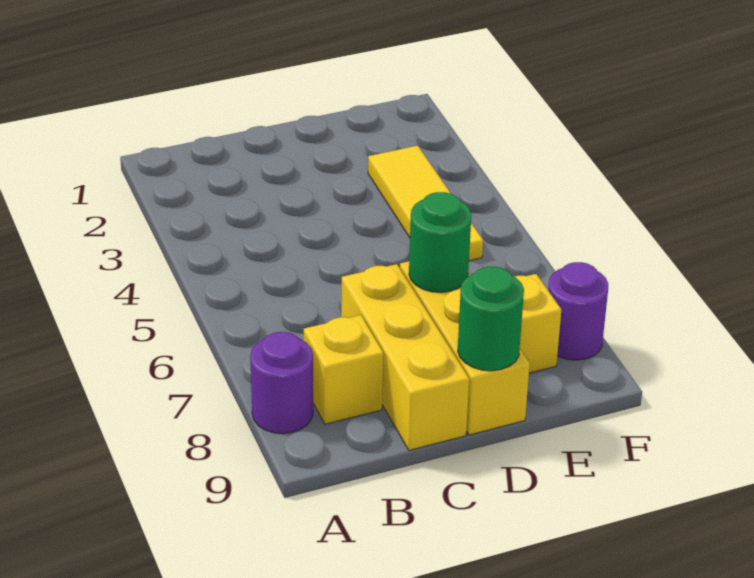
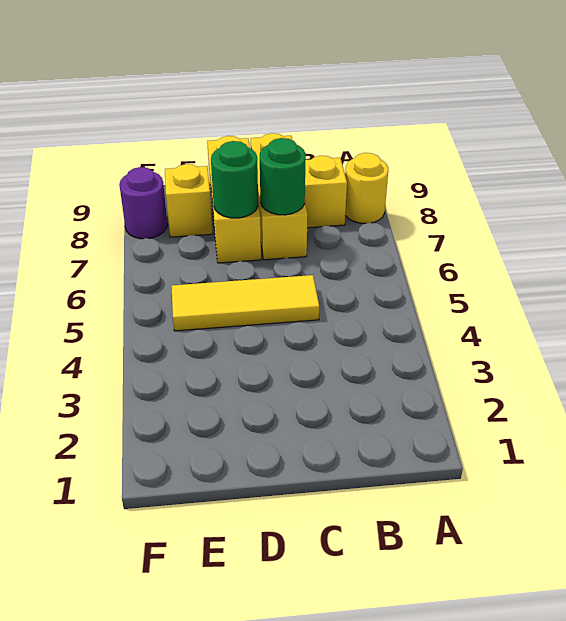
purple 1x1 round brick [250,332,313,434] -> yellow 1x1 round brick [345,153,388,224]
green 1x1 round brick [458,267,524,371] -> green 1x1 round brick moved to [260,138,306,215]
yellow 1x3 tile [368,146,483,261] -> yellow 1x3 tile turned to [171,275,319,331]

